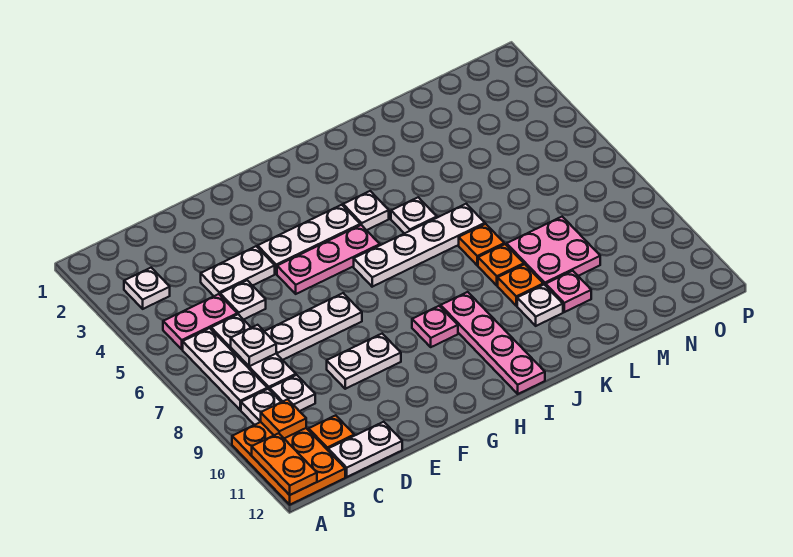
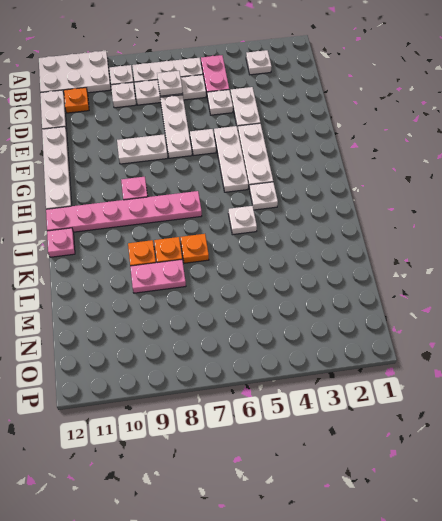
orange 2x3 plate [232,422,345,505] -> white 2x3 plate [39,51,111,93]
orange 1x2 plate [252,433,317,495] -> none
orange 1x1 plate [261,399,306,438] -> none
white 1x2 plate [327,334,401,389] -> white 1x2 plate turned to [117,134,168,164]
pink 1x3 plate [277,225,380,294] -> white 1x3 plate [214,126,248,192]
white 1x4 plate [354,204,485,287] -> white 1x4 plate moved to [42,127,72,209]
pink 1x4 plate [441,292,545,394] -> pink 1x6 plate [46,191,202,232]
white 1x1 plate [517,285,563,326] -> white 1x1 plate moved to [190,129,216,156]
pink 2x2 plate [507,217,600,286] -> pink 1x2 plate [130,260,186,293]
pink 1x1 plate [546,271,591,312] -> pink 1x1 plate moved to [47,228,75,257]

